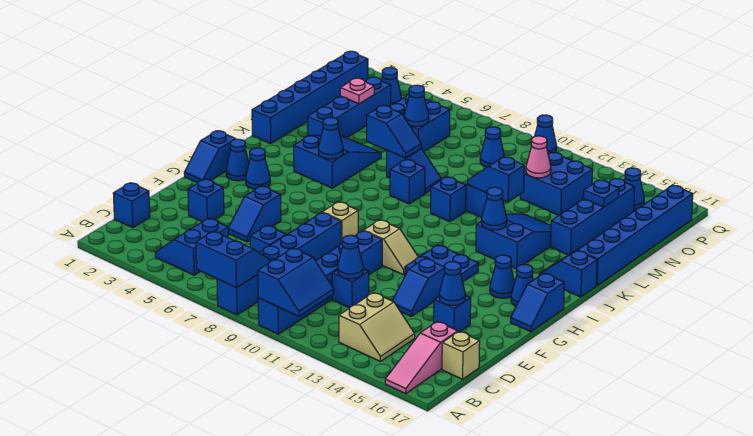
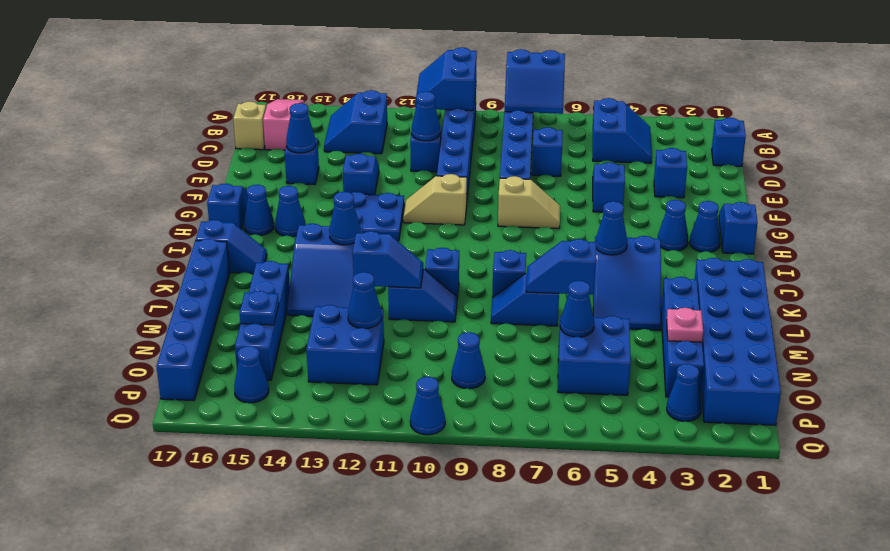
tan 2x2 slope [339,293,415,361] -> blue 2x2 slope [324,90,387,154]
blue 1x6 brick [252,51,368,144] -> blue 2x6 brick [695,258,781,425]
pink 1x1 cone [526,136,551,178] -> blue 1x1 cone [348,272,382,328]

